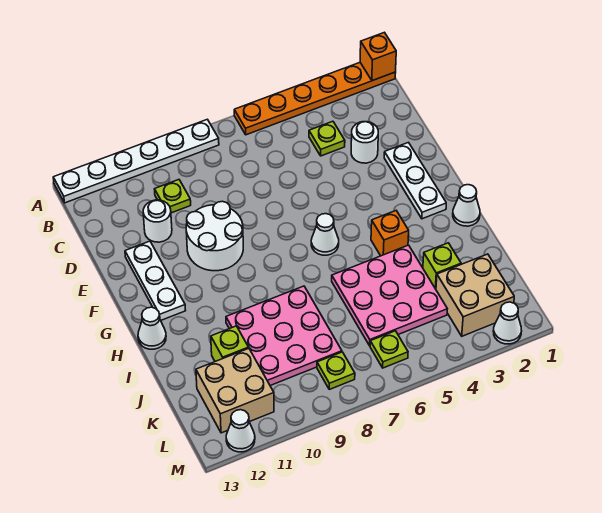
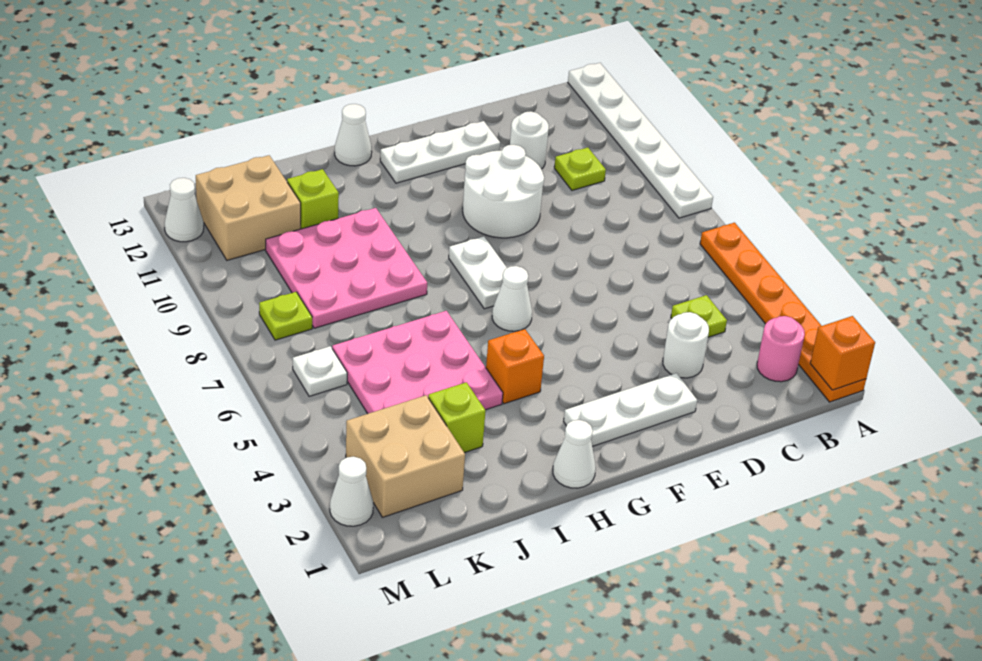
none -> pink 1x1 round brick [757,316,805,382]
none -> white 1x2 plate [449,236,507,309]
lime 1x1 plate [370,331,408,368] -> white 1x1 plate [293,346,347,396]

